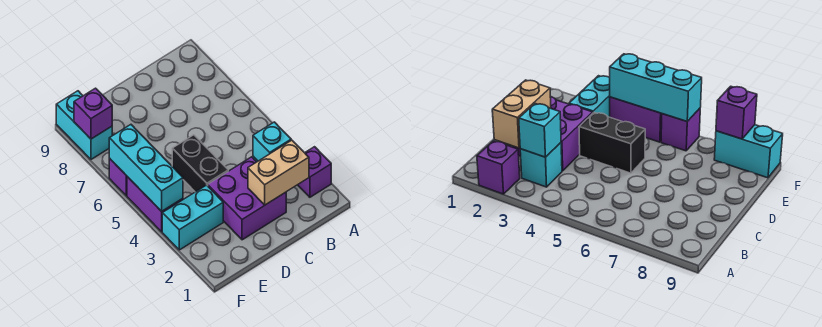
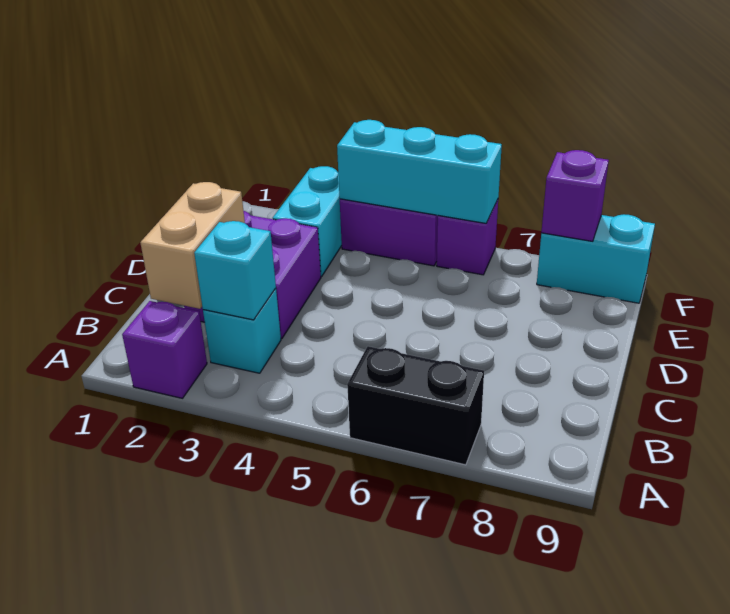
black 1x2 brick [172,135,228,192] -> black 1x2 brick moved to [347,346,484,465]

